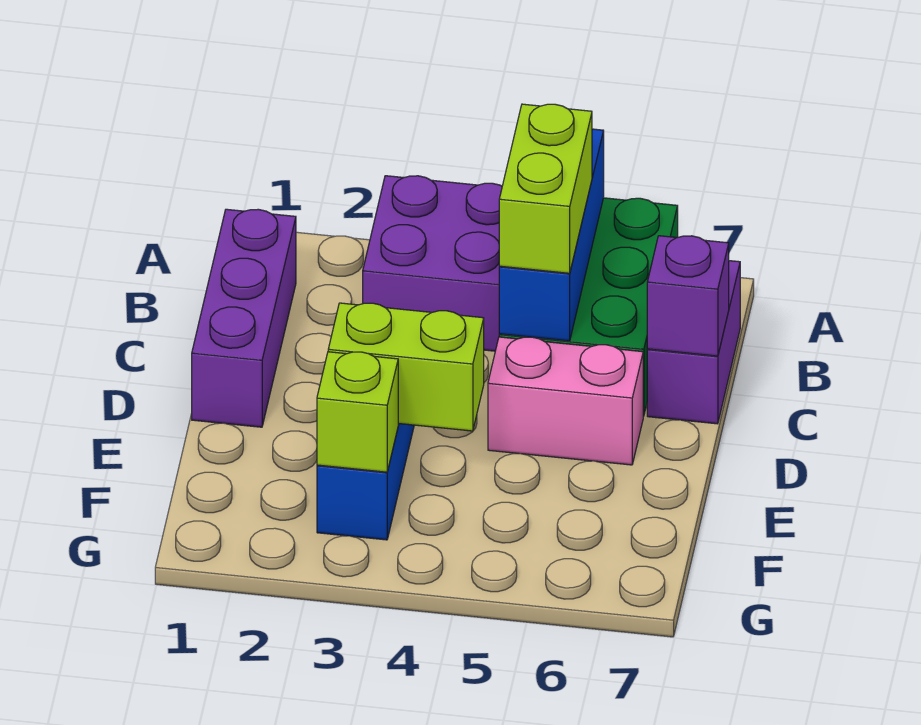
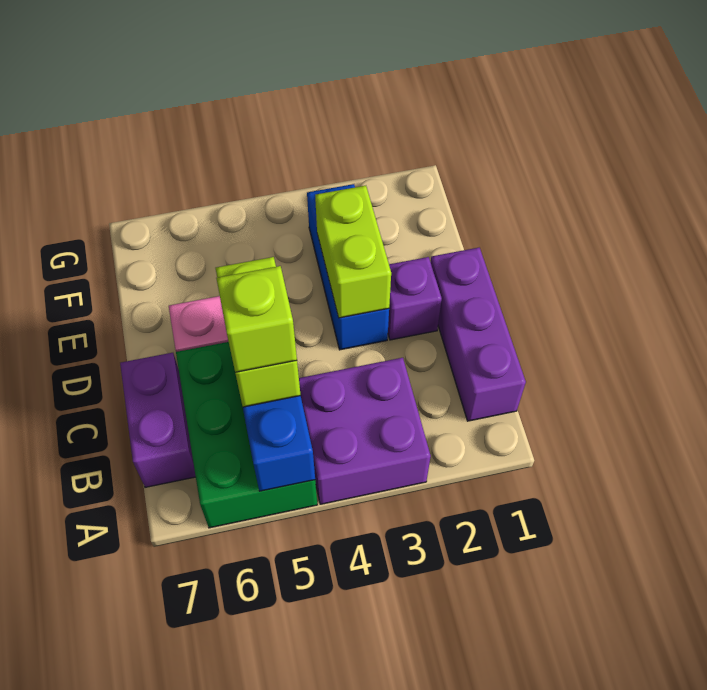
purple 1x1 brick [647,236,729,356] -> purple 1x1 brick moved to [388,257,442,340]
lime 1x2 brick [328,303,484,431] -> lime 1x2 brick turned to [315,186,391,318]
lime 1x1 brick [317,352,398,472] -> lime 1x1 brick moved to [216,266,297,373]

